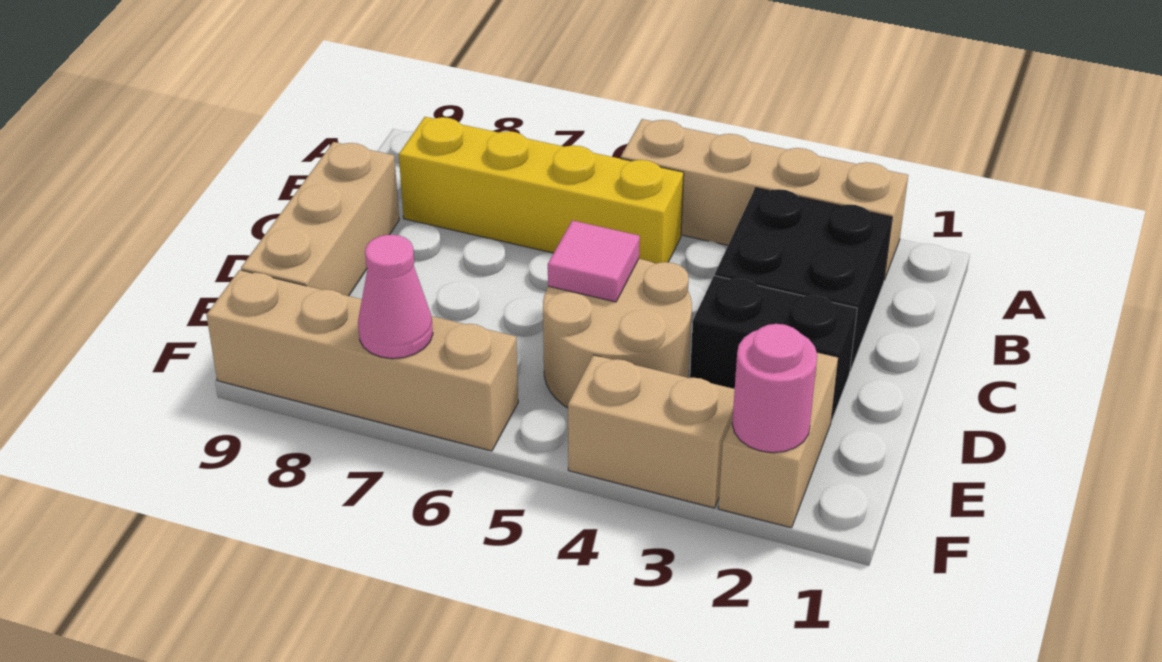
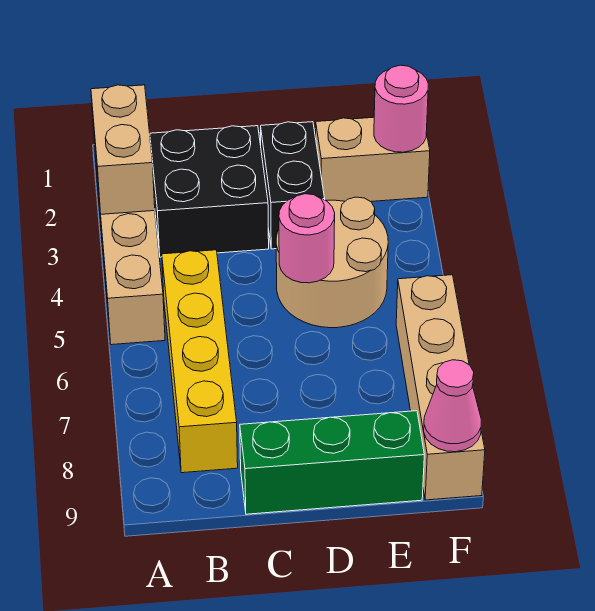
tan 1x3 brick [241,142,399,296] -> green 1x3 brick [240,411,424,514]
pink 1x1 tile [548,220,640,302] -> pink 1x1 round brick [279,194,335,283]
tan 1x2 brick [568,355,735,508] -> tan 1x2 brick moved to [91,85,155,214]
pink 1x1 cone [358,235,433,359] -> pink 1x1 cone moved to [424,360,481,452]

